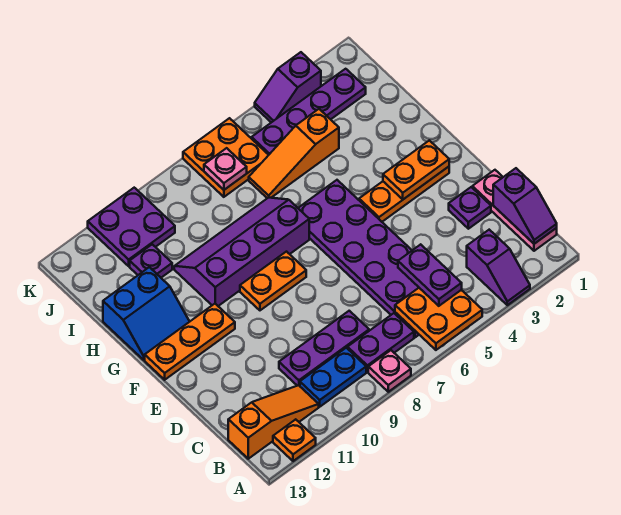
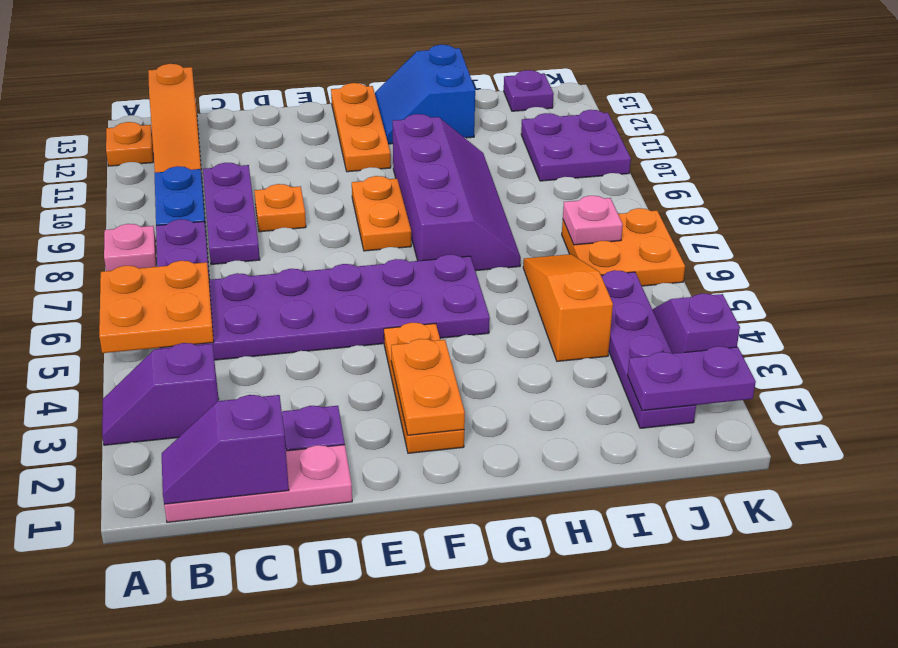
purple 1x2 plate [398,244,462,306] -> purple 1x2 plate moved to [627,346,756,411]
none -> orange 1x1 plate [254,184,306,232]
purple 1x1 plate [130,244,172,278] -> purple 1x1 plate moved to [504,70,554,111]

